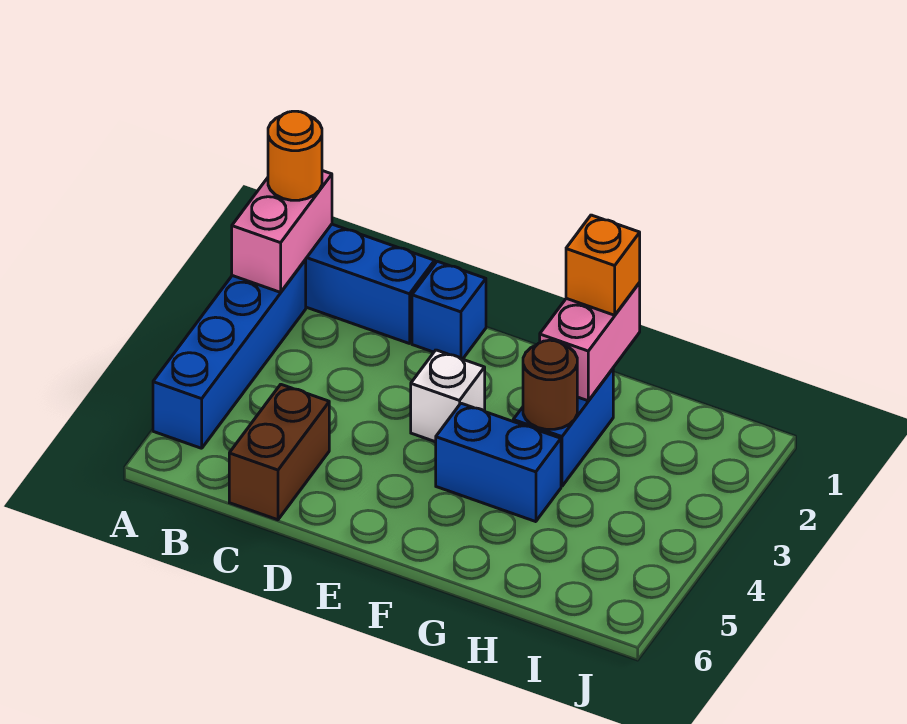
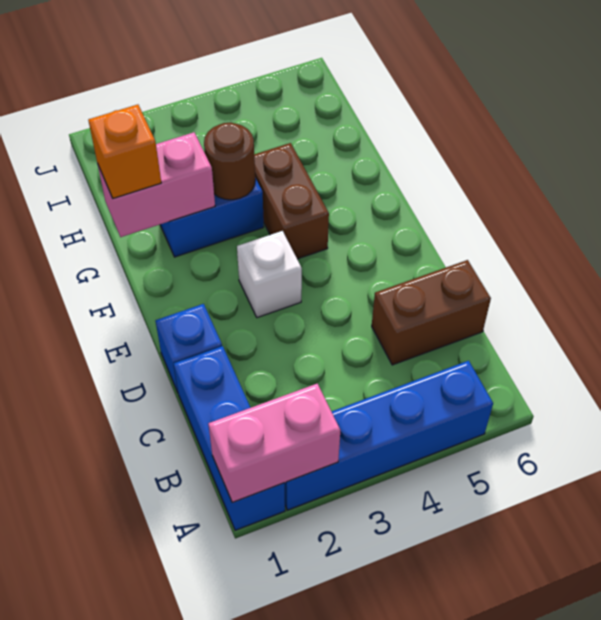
orange 1x1 round brick [268,111,322,200] -> none
blue 1x2 brick [436,403,561,522] -> brown 1x2 brick [254,143,329,259]

